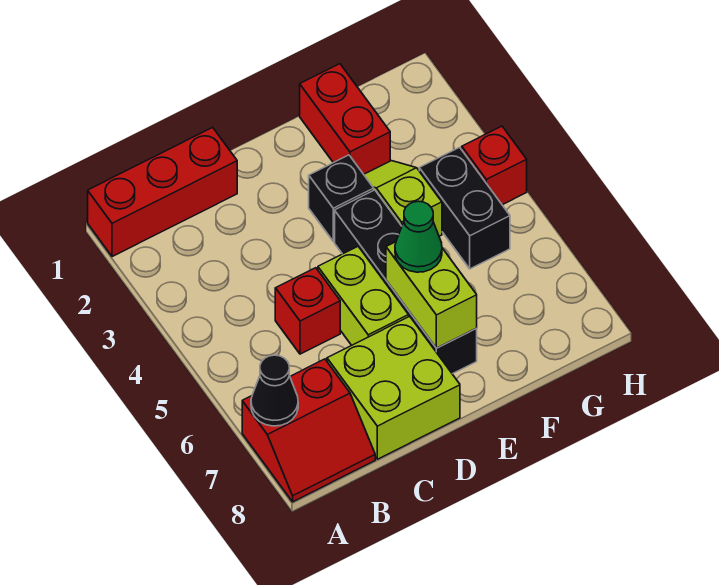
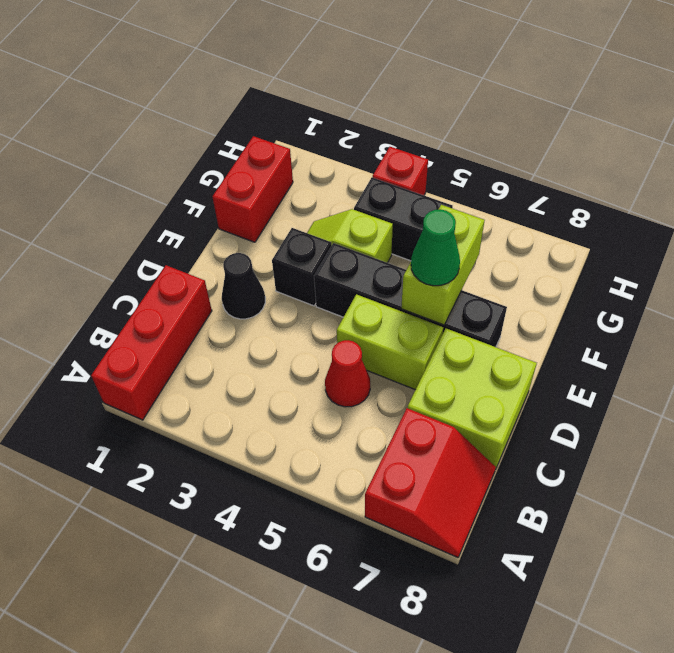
black 1x1 cone [251,355,298,426] -> black 1x1 cone moved to [222,253,265,319]
red 1x1 brick [275,268,340,354] -> red 1x1 cone [325,340,370,407]
lime 1x2 brick [386,242,477,348] -> lime 1x2 brick turned to [401,205,485,325]
red 1x2 brick [300,64,390,174] -> red 1x2 brick turned to [213,136,293,242]

